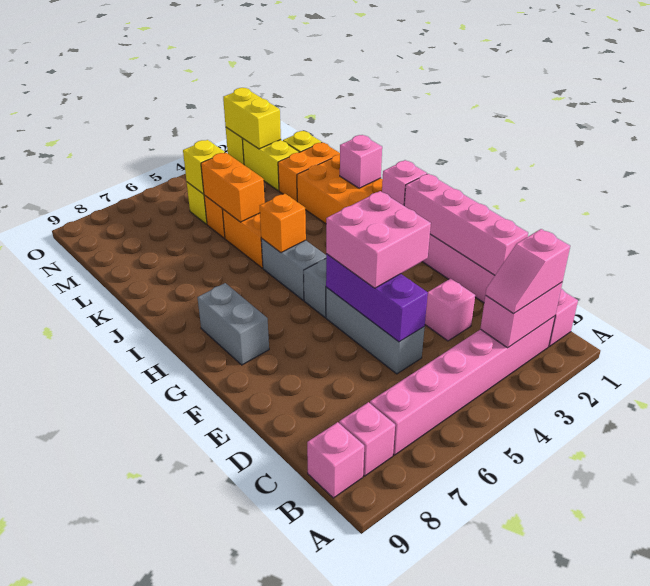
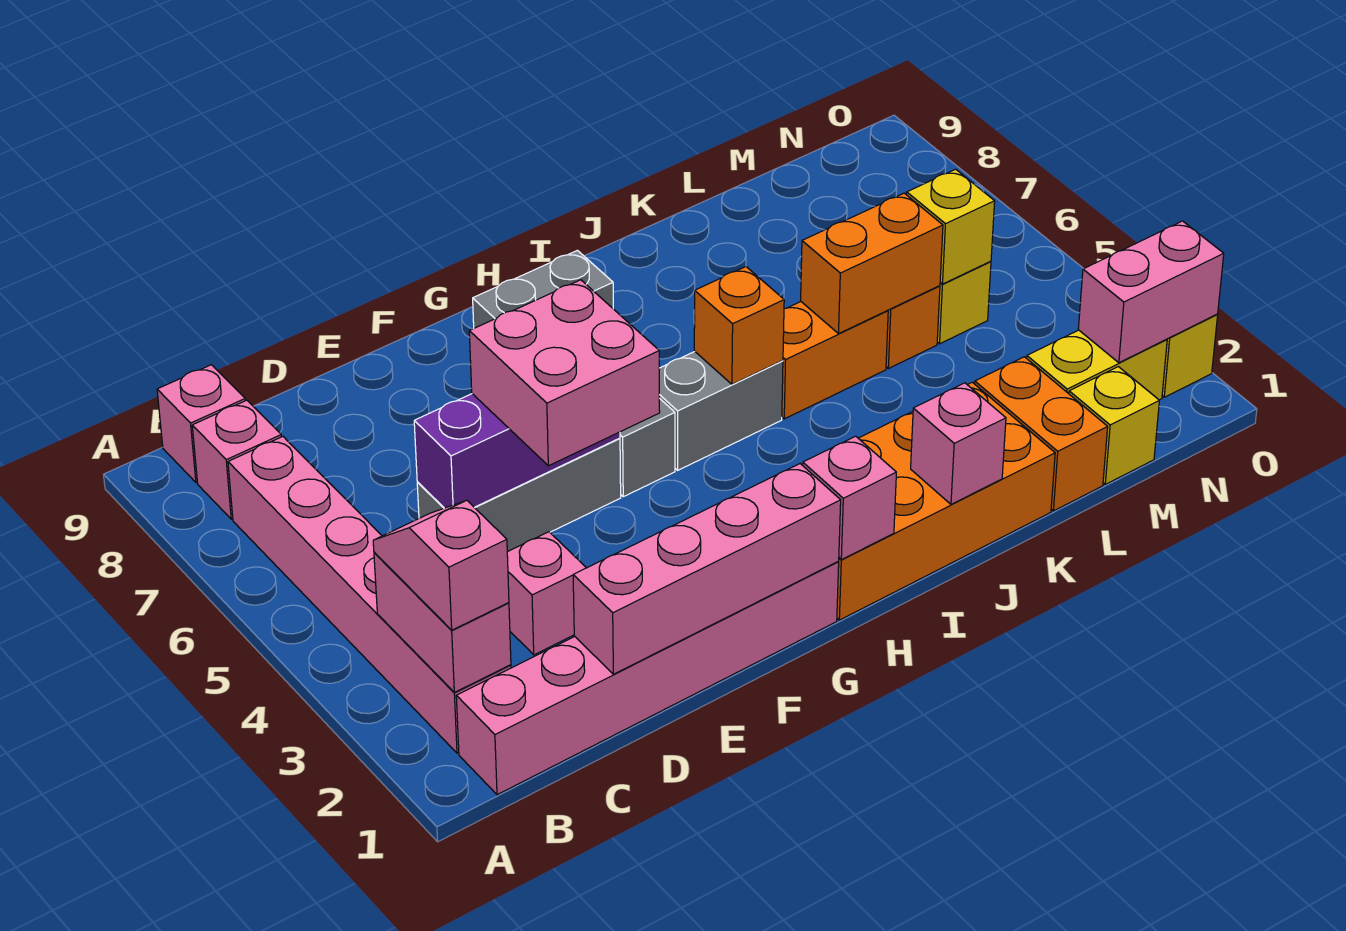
yellow 1x2 brick [223,88,281,149] -> pink 1x2 brick [1078,221,1224,363]

